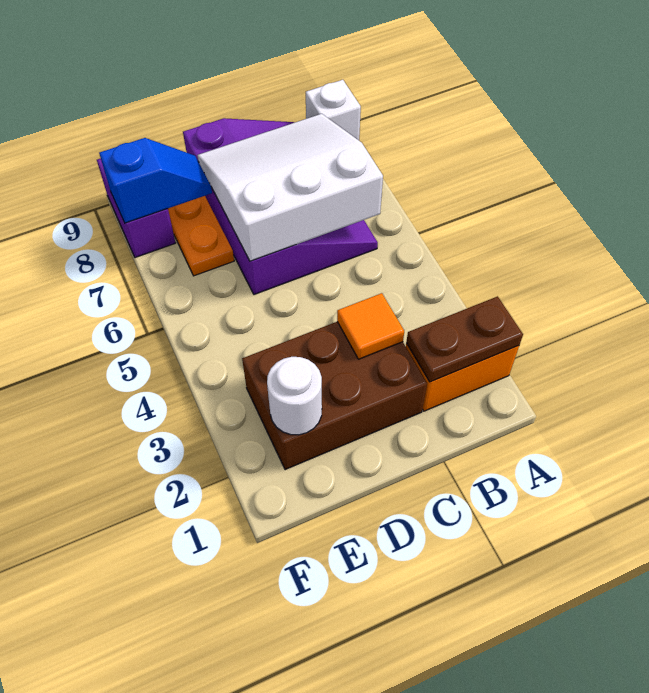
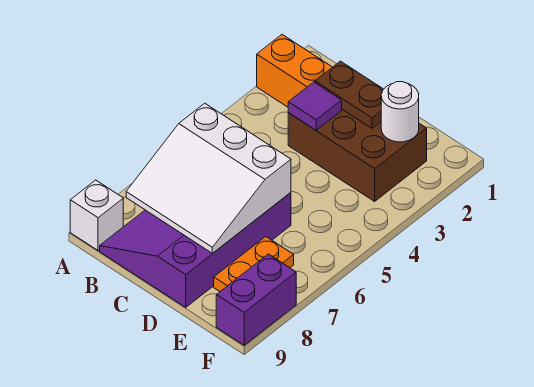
brown 1x2 plate [406,296,523,382] -> brown 1x2 plate moved to [315,61,384,128]
orange 1x1 tile [337,293,404,359] -> purple 1x1 tile [288,82,342,130]
blue 1x2 slope [99,138,212,223] -> none

